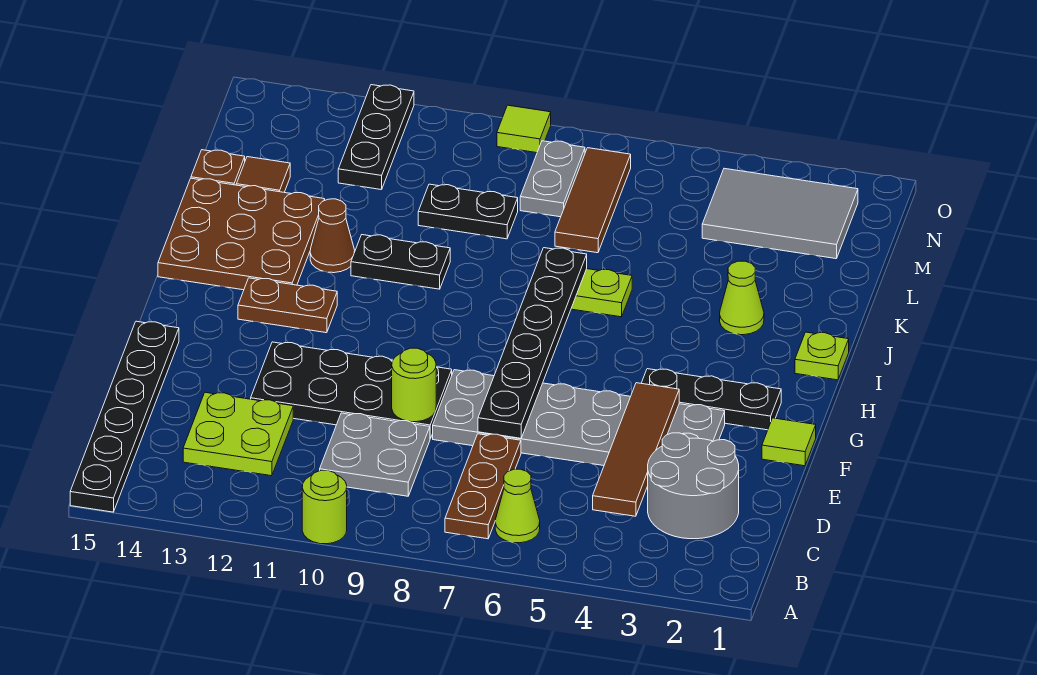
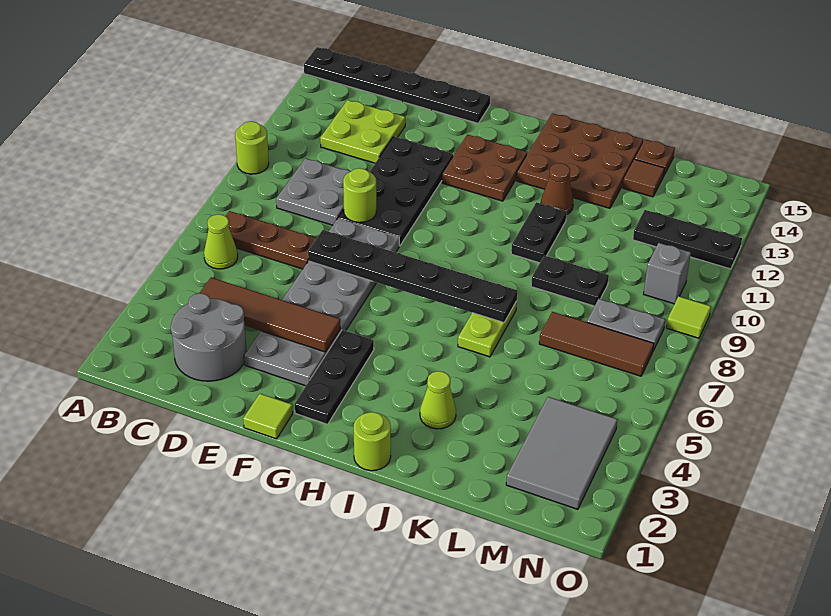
brown 1x2 plate [238,278,337,333] -> brown 2x2 plate [442,135,527,201]
lime 1x1 plate [795,332,849,380] -> lime 1x1 round brick [354,412,391,471]
black 1x2 plate [418,184,518,239] -> black 1x2 plate turned to [531,256,609,306]
none -> grey 1x1 brick [644,243,691,304]

